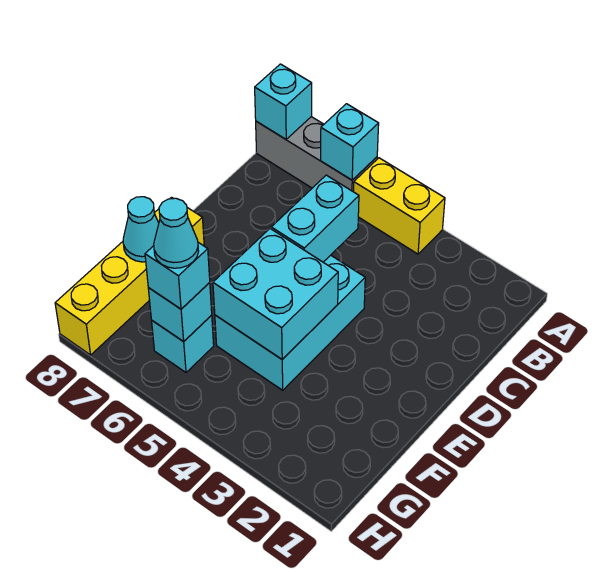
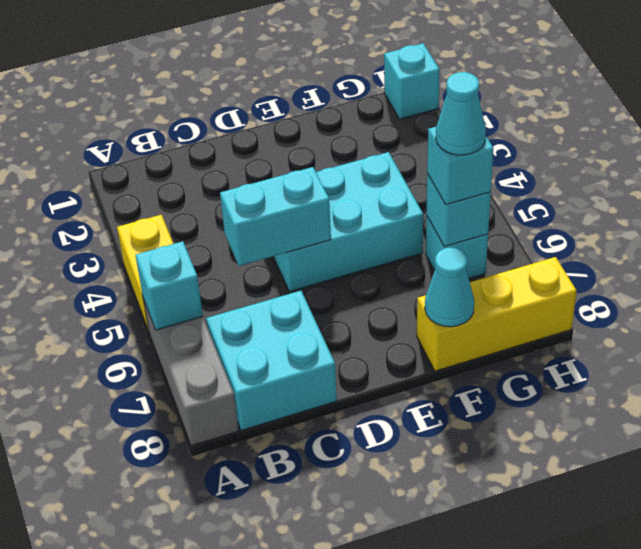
cyan 1x1 brick [255,64,312,139] -> cyan 1x1 brick moved to [384,43,440,119]
cyan 2x2 brick [213,229,338,359] -> cyan 2x2 brick moved to [206,291,337,431]
yellow 1x4 brick [55,197,204,355] -> yellow 1x3 brick [417,257,577,371]

